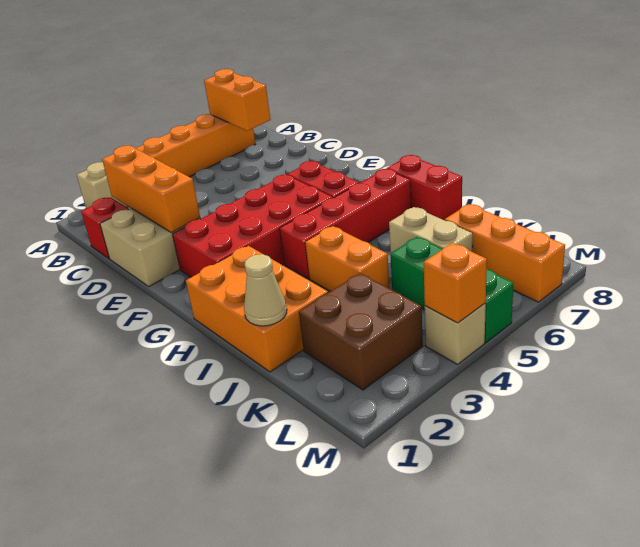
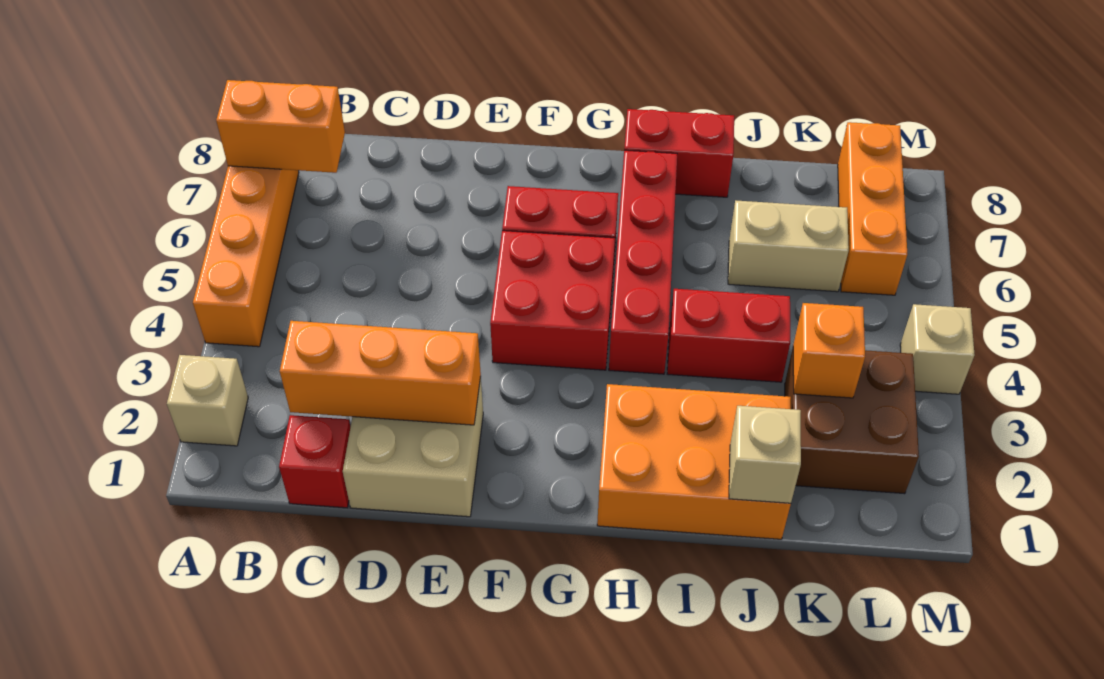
red 2x4 brick [172,175,333,277] -> red 2x2 brick [490,231,615,370]
orange 1x2 brick [305,226,389,291] -> red 1x2 brick [667,289,790,382]
tan 1x1 cone [244,254,287,326] -> tan 1x1 brick [729,406,801,503]
green 1x3 brick [390,237,514,343] -> none
orange 1x3 brick [445,204,565,302] -> orange 1x3 brick turned to [838,122,907,295]
orange 1x1 brick [424,243,487,323] -> orange 1x1 brick moved to [793,303,865,398]

